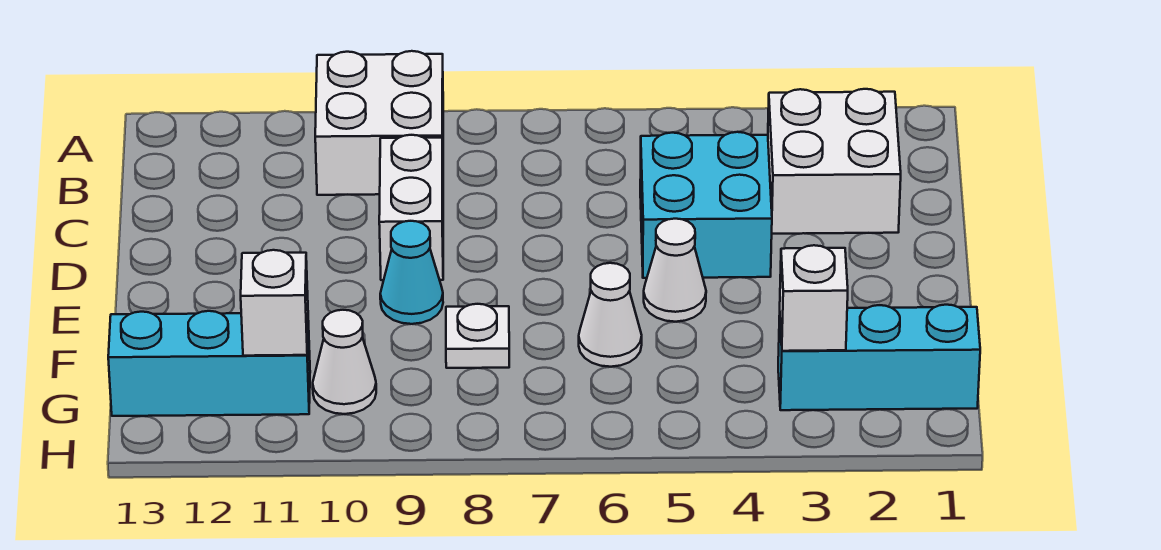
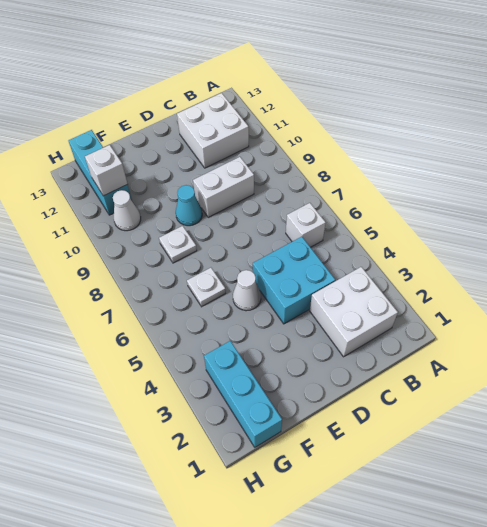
white 2x2 brick [315,51,443,195] -> white 2x2 brick moved to [177,93,249,168]
white 1x1 cone [579,263,642,367] -> white 1x1 plate [187,268,226,307]
white 1x1 brick [780,245,848,351] -> white 1x1 brick moved to [286,203,326,247]

